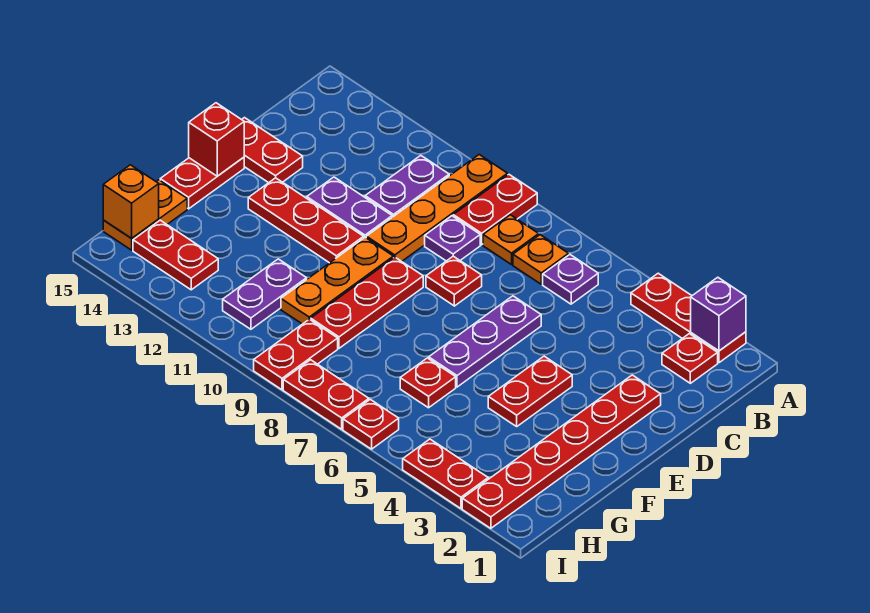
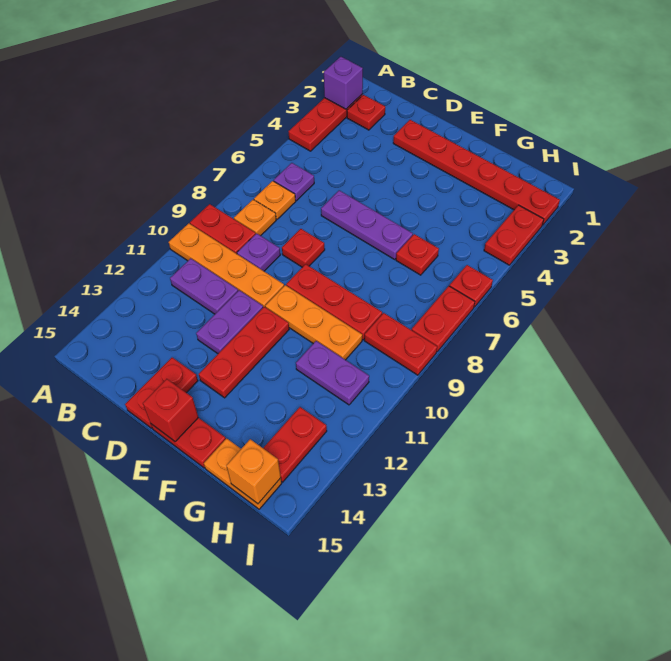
red 1x2 plate [488,356,572,426] -> none

